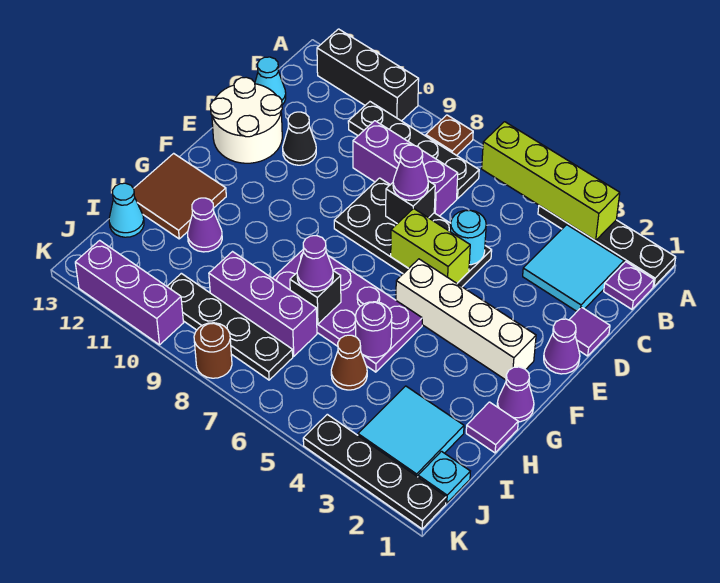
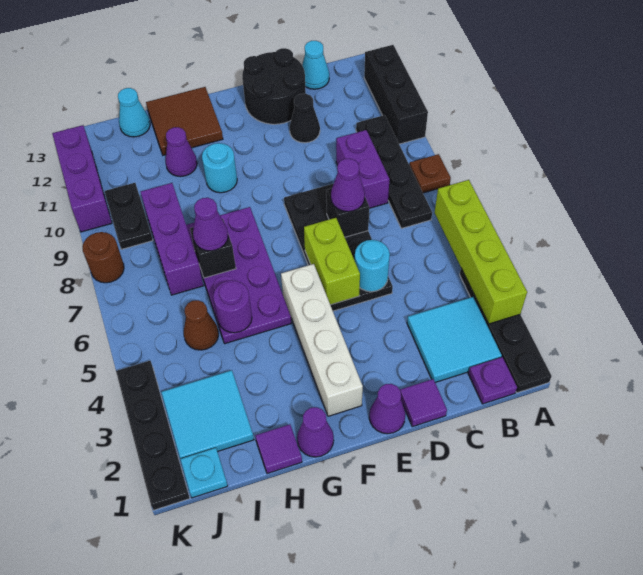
purple 1x3 brick [353,121,458,216] -> purple 1x2 brick [336,130,390,208]
white 2x2 round brick [210,77,282,163] -> black 2x2 round brick [242,48,306,124]
none -> cyan 1x1 round brick [202,143,237,193]
black 1x4 plate [167,273,293,380] -> black 1x2 plate [105,183,153,249]

